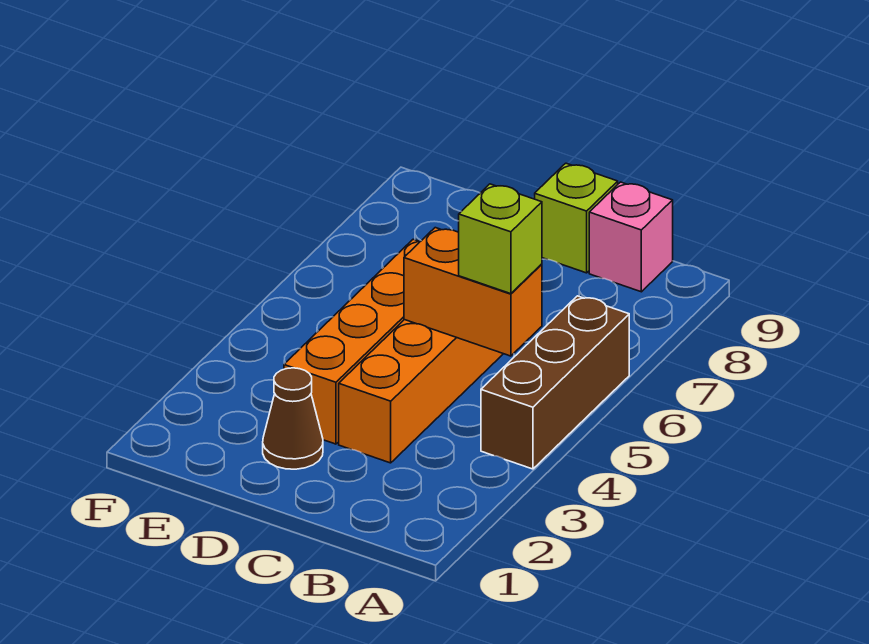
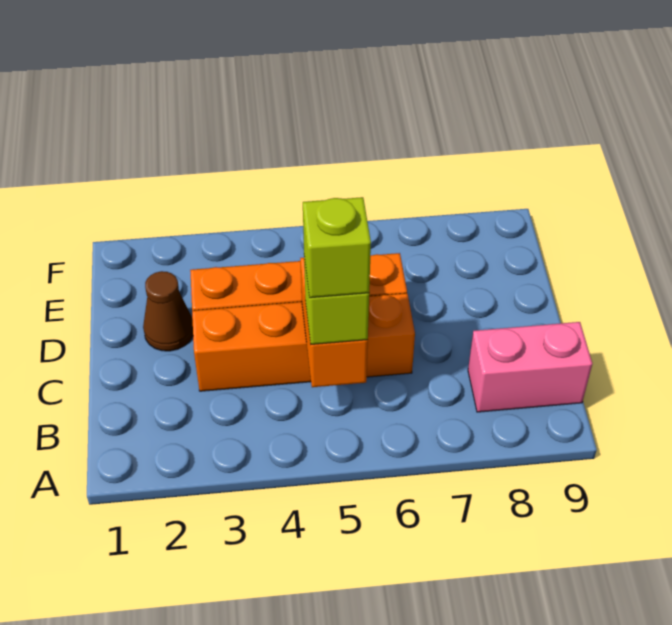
brown 1x3 brick [481,296,629,469] -> none
pink 1x1 brick [589,182,673,292] -> pink 1x2 brick [468,322,592,412]
lime 1x1 brick [535,163,618,273] -> lime 1x1 brick moved to [303,197,371,298]

